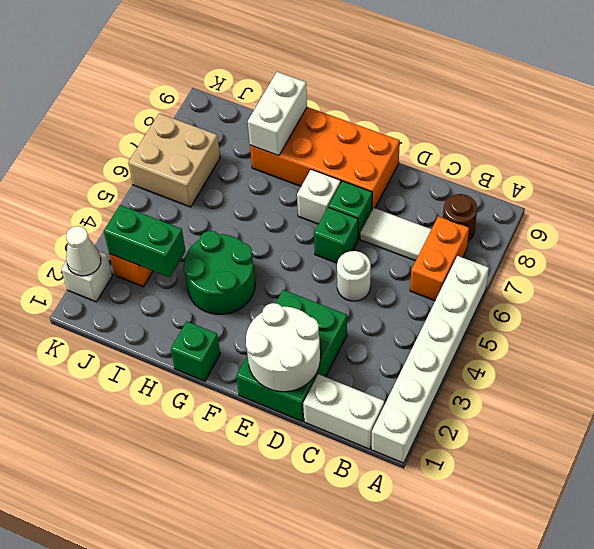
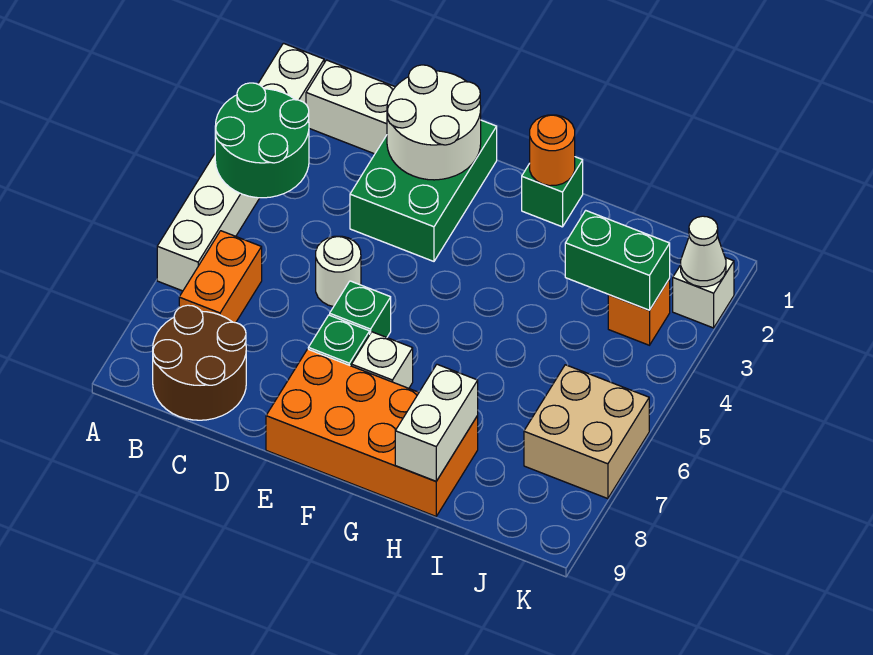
brown 1x1 round brick [443,194,477,241] -> brown 2x2 round brick [153,305,246,420]
white 1x2 tile [360,208,431,261] -> none
none -> orange 1x1 round brick [530,115,575,186]
green 2x2 round brick [183,231,255,314] -> green 2x2 round brick moved to [215,83,309,198]

